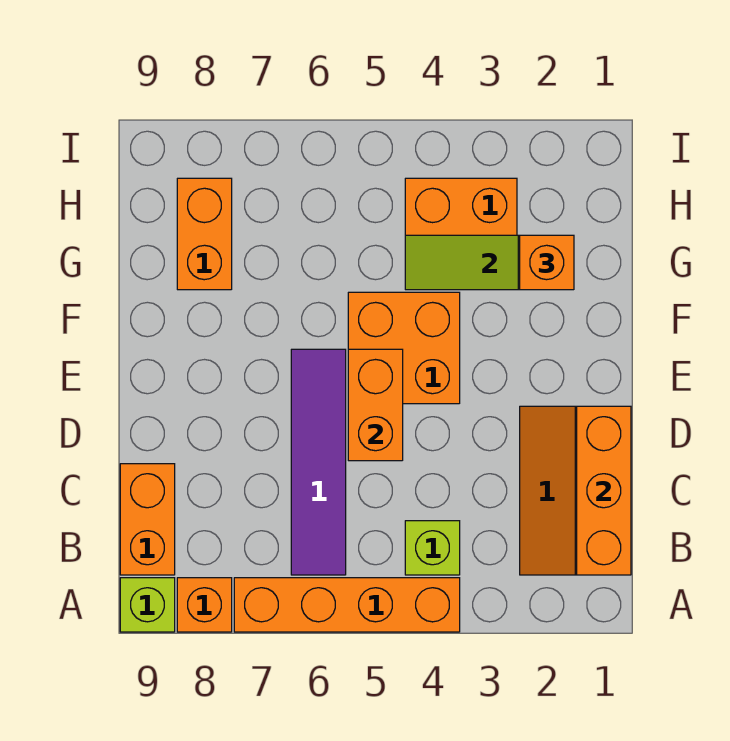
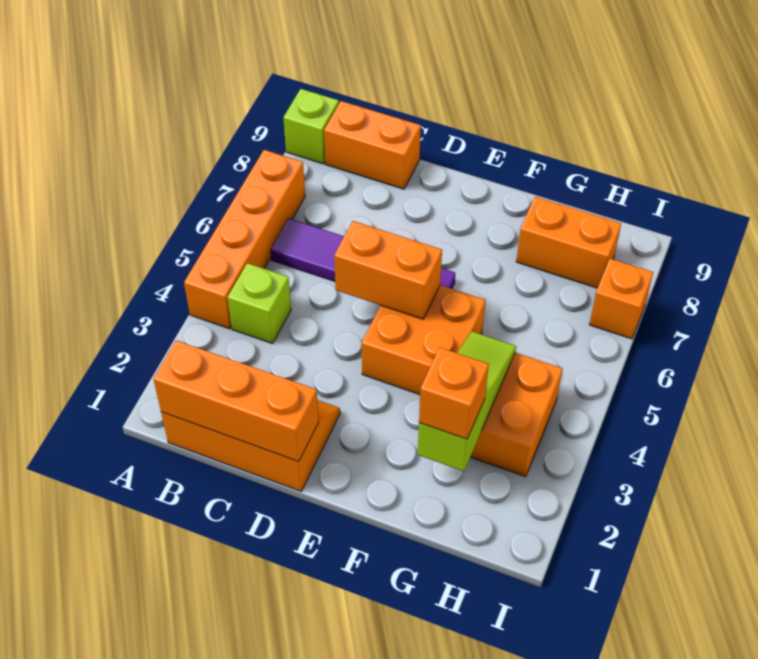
orange 1x1 brick [177,578,232,632] -> orange 1x1 brick moved to [589,259,653,339]

